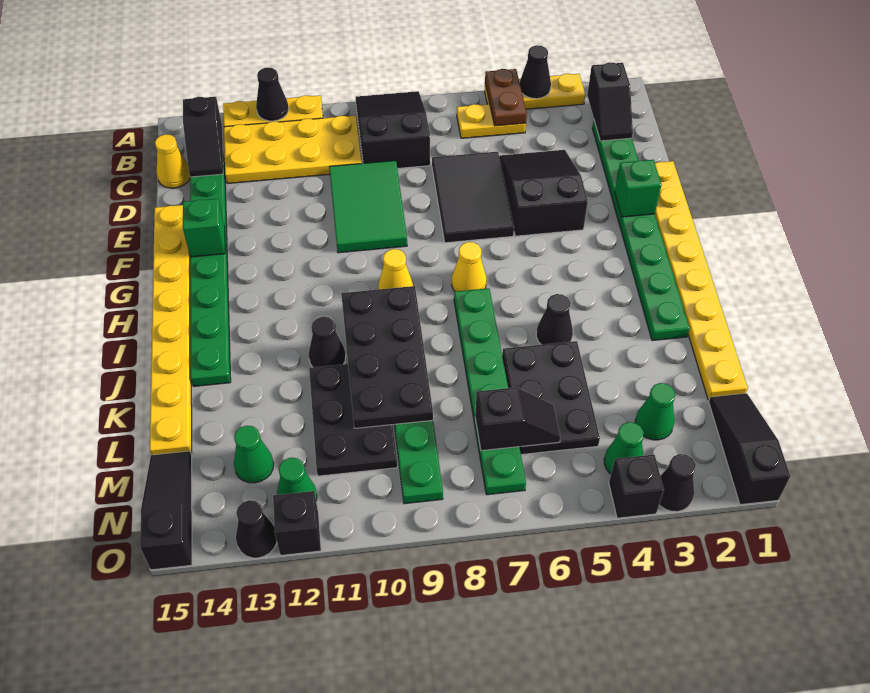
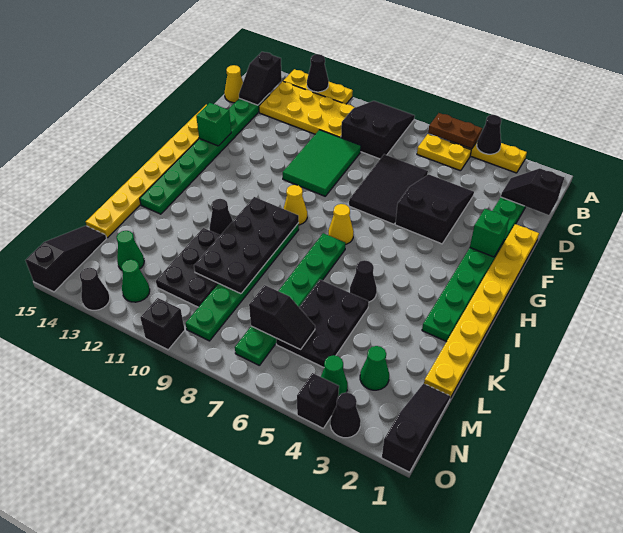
brown 1x2 plate [485,69,527,126] -> brown 1x2 plate turned to [428,113,482,149]
black 1x2 slope [587,62,633,141] -> black 1x2 slope turned to [501,169,564,215]
black 1x1 brick [273,491,321,555] -> black 1x1 brick moved to [140,298,185,350]

